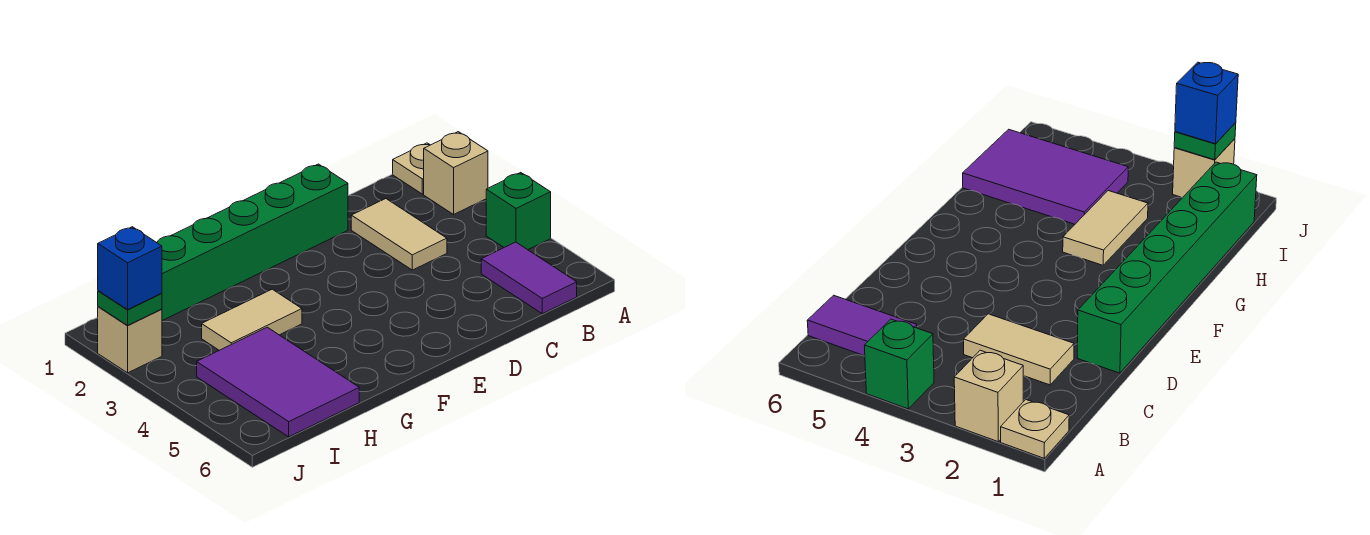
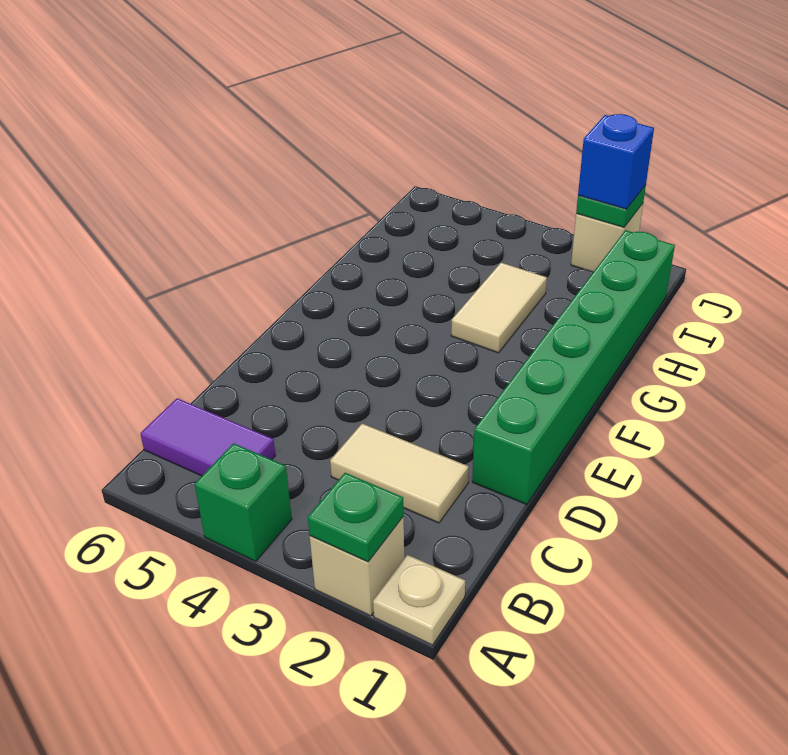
none -> green 1x1 plate [308,473,404,562]
purple 2x3 tile [197,327,359,437] -> none

